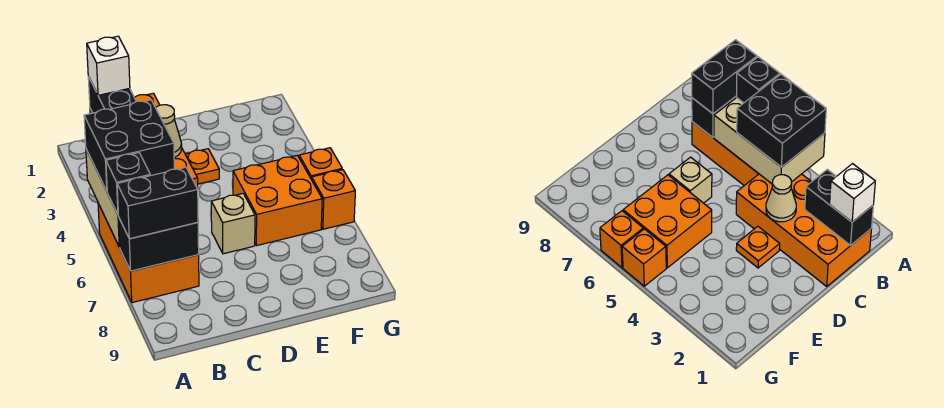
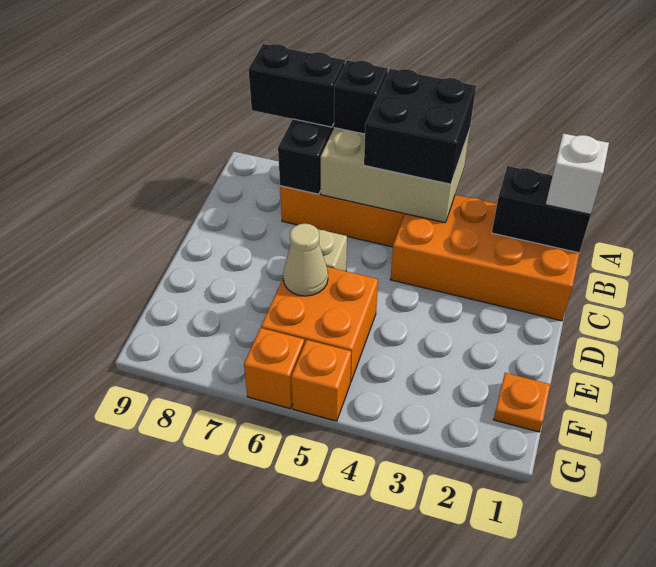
black 1x2 brick [117,167,198,239] -> black 1x2 brick turned to [248,44,345,127]
tan 1x1 cone [156,105,182,158] -> tan 1x1 cone moved to [283,224,328,296]
orange 1x1 plate [185,149,219,184] -> orange 1x1 plate moved to [493,373,550,432]

